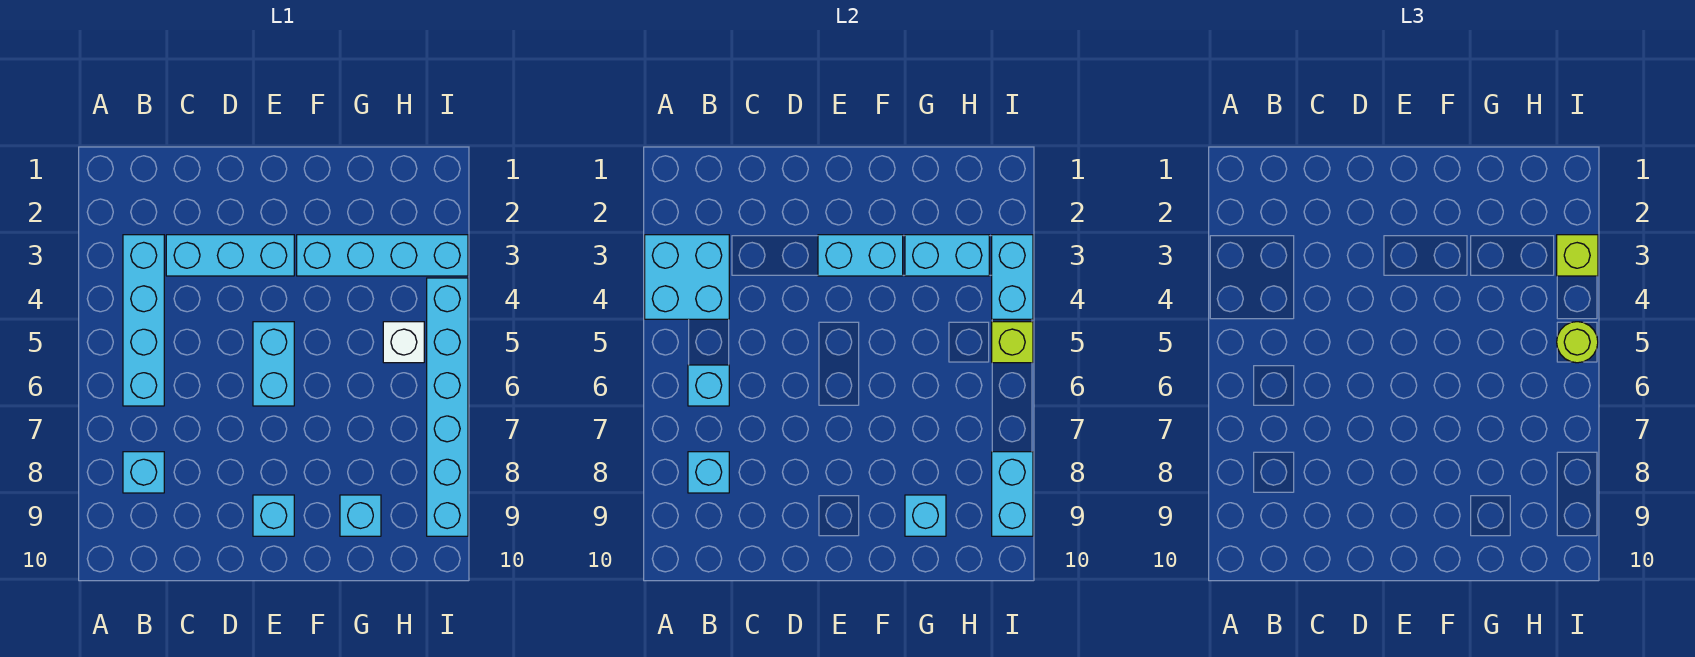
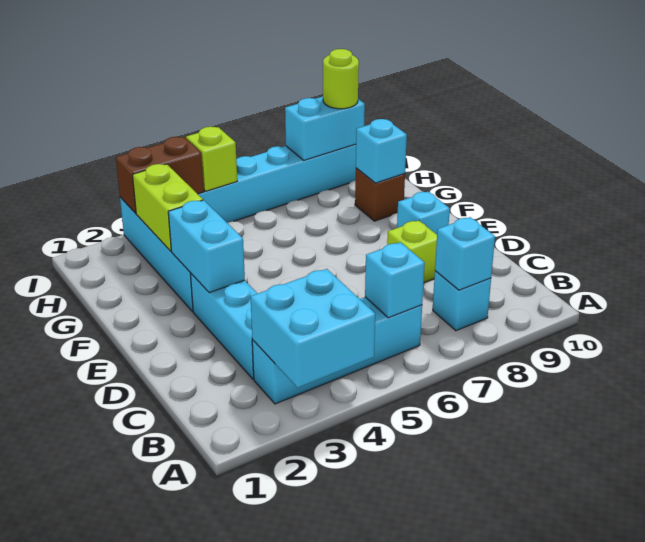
cyan 1x2 brick [253,322,294,406] -> none
cyan 1x2 brick [905,235,989,276] -> lime 1x2 brick [133,164,203,251]
cyan 1x1 brick [340,495,381,536] -> brown 1x1 brick [355,168,405,221]
white 1x1 brick [383,322,424,363] -> none
cyan 1x2 brick [992,235,1033,319] -> brown 1x2 brick [116,137,204,213]
lime 1x1 brick [1557,235,1598,276] -> lime 1x1 brick moved to [387,220,437,283]
lime 1x1 round brick [1557,322,1598,363] -> lime 1x1 round brick moved to [323,49,359,109]

